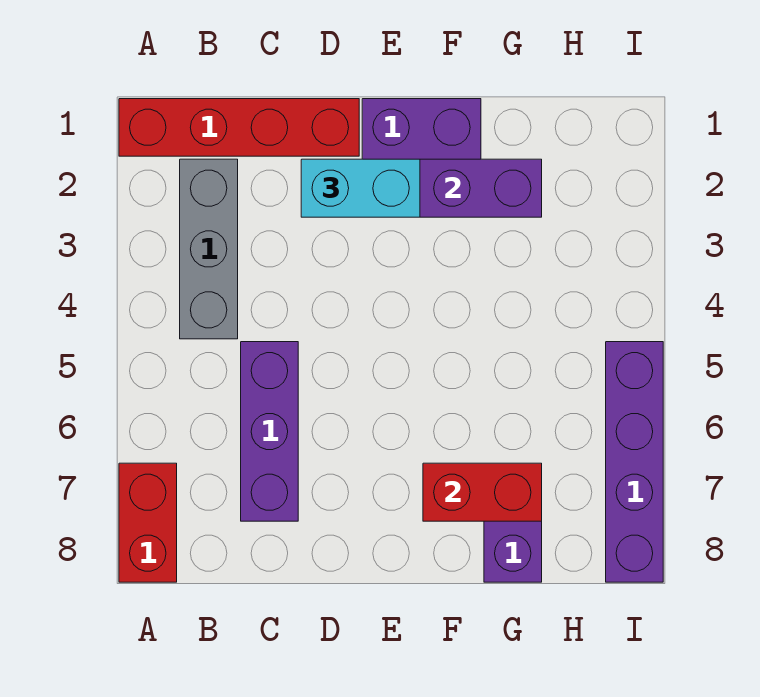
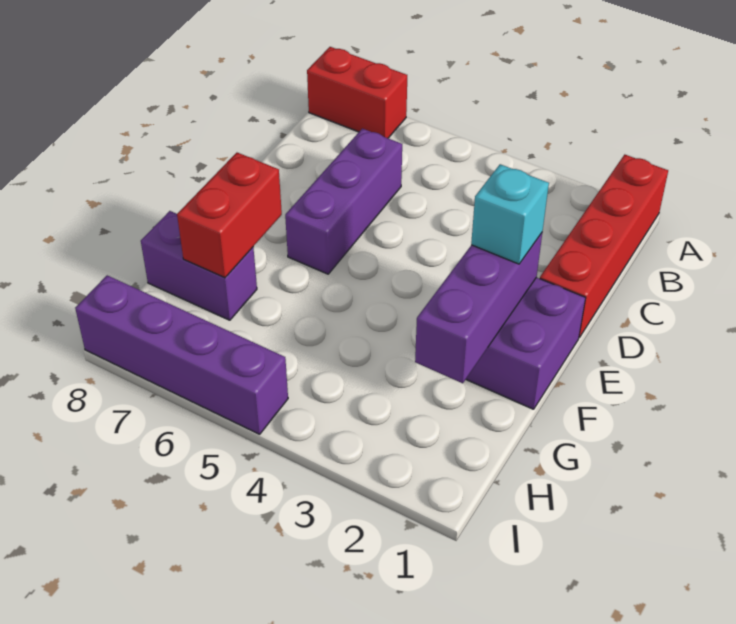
grey 1x3 brick [180,159,238,339] -> none
purple 1x3 brick [241,342,298,521] -> purple 1x3 brick turned to [285,129,402,274]
cyan 1x2 brick [301,159,420,217] -> cyan 1x1 brick [471,164,549,264]

